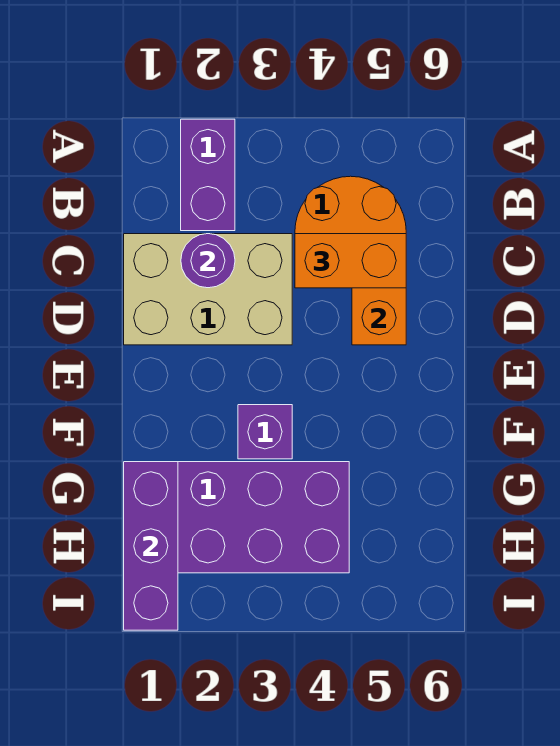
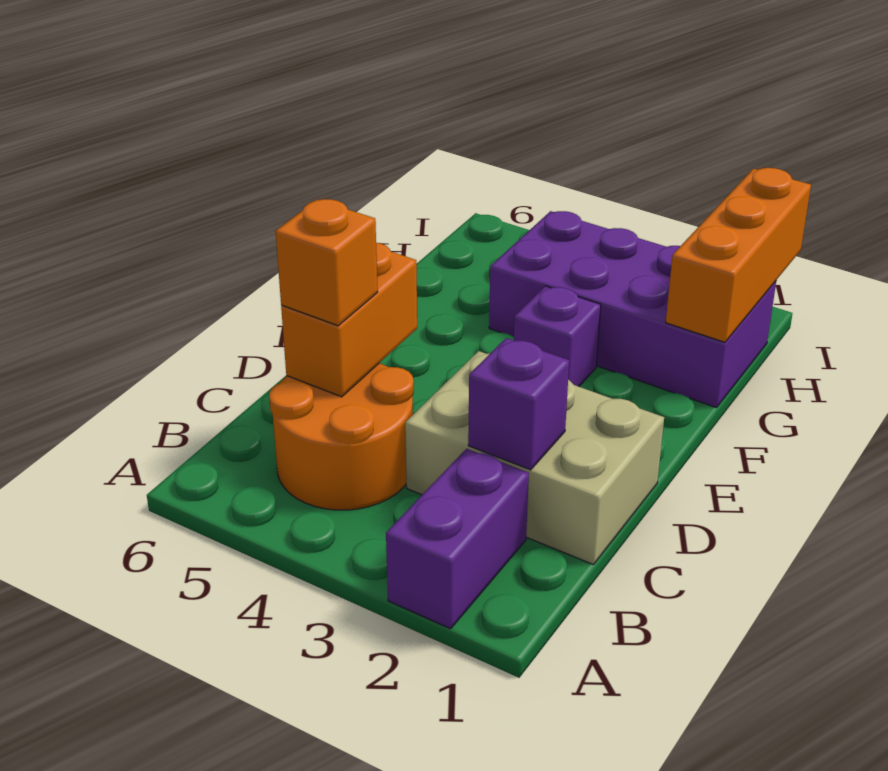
purple 1x1 round brick [181,234,235,288] -> purple 1x1 brick [468,338,569,470]
orange 1x2 brick [295,234,406,288] -> orange 1x1 brick [276,199,378,326]
purple 1x3 brick [124,462,178,630] -> orange 1x3 brick [666,168,811,342]

